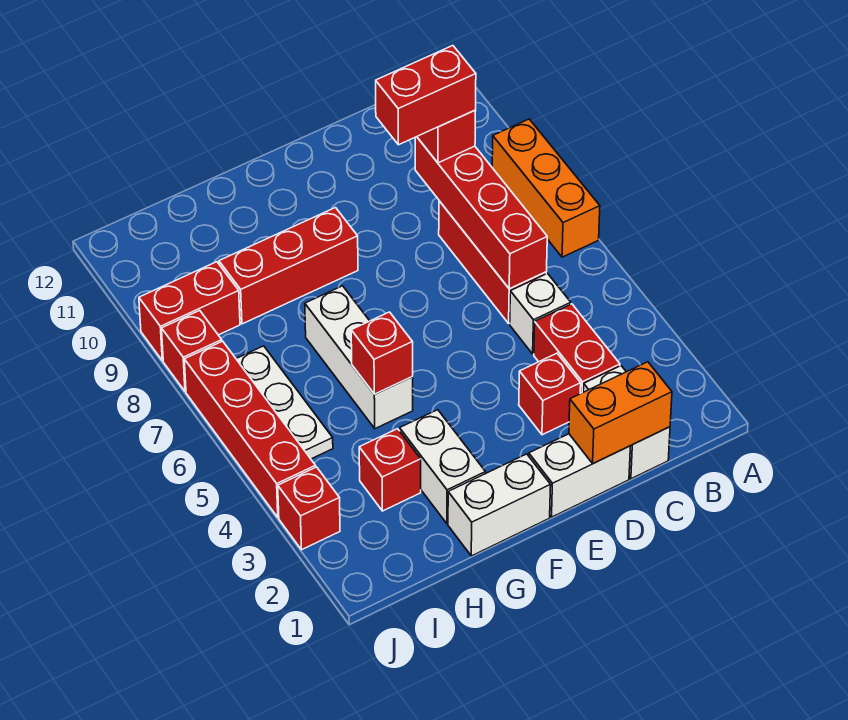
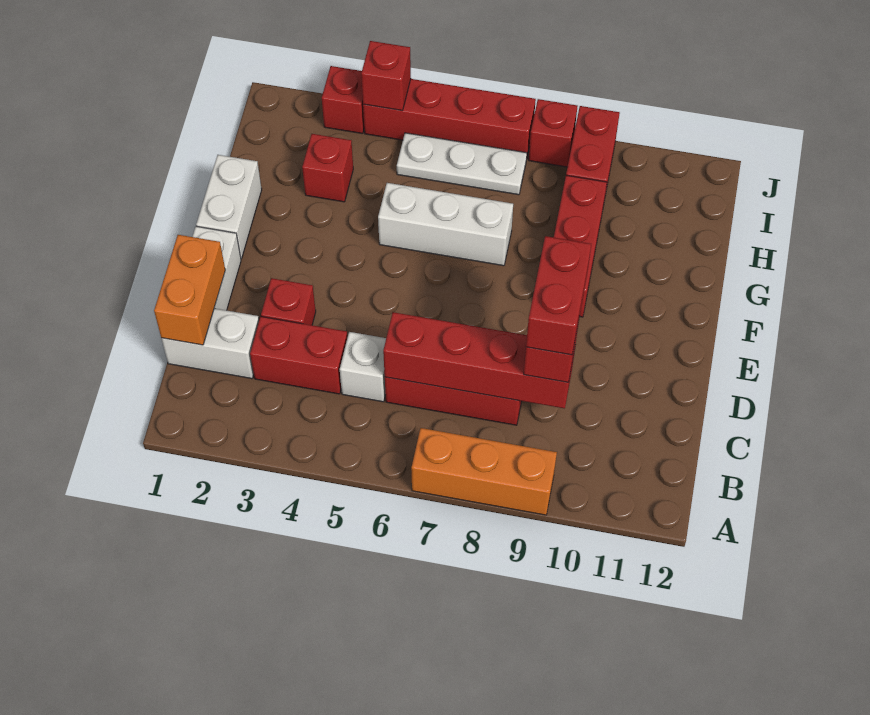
white 1x2 brick [400,410,486,524] -> none
red 1x1 brick [351,312,413,394] -> red 1x1 brick moved to [361,41,411,111]

